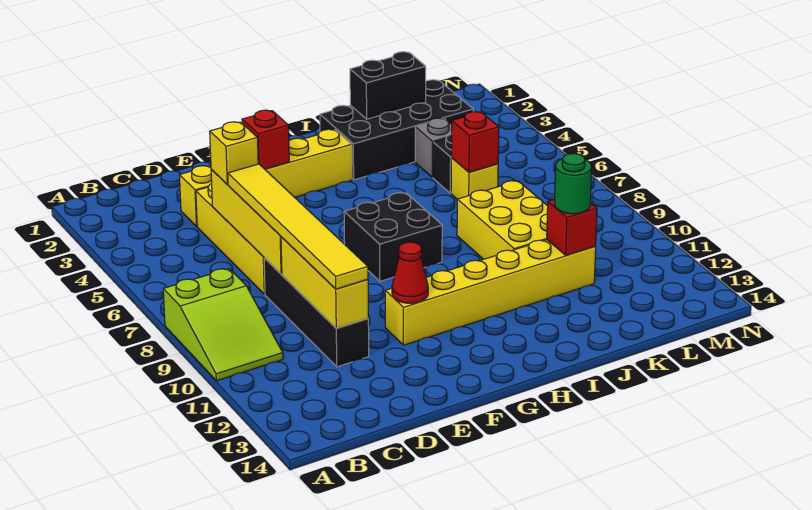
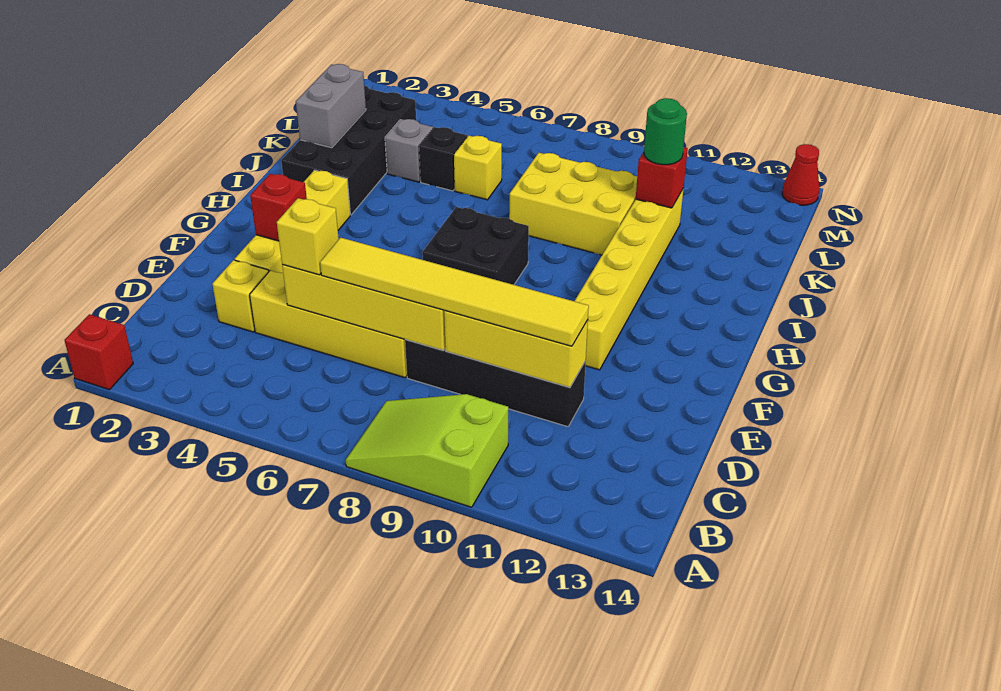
lime 2x3 slope [163,269,283,381] -> lime 2x3 slope turned to [346,394,508,507]
red 1x1 cone [392,242,428,303] -> red 1x1 cone moved to [782,144,819,205]
black 1x2 brick [350,52,426,119] -> grey 1x2 brick [296,64,366,148]
red 1x1 brick [451,112,499,172] -> red 1x1 brick moved to [64,314,133,390]

